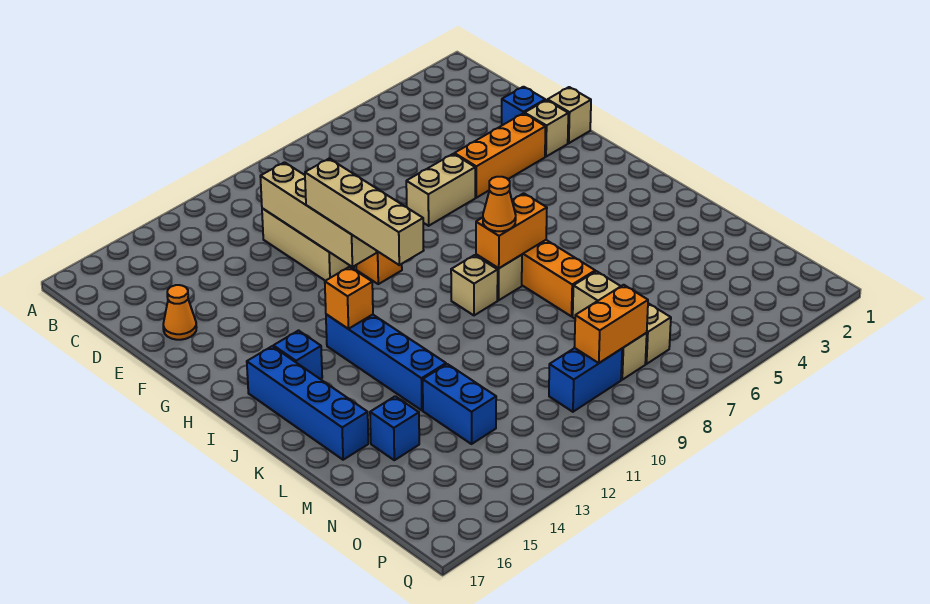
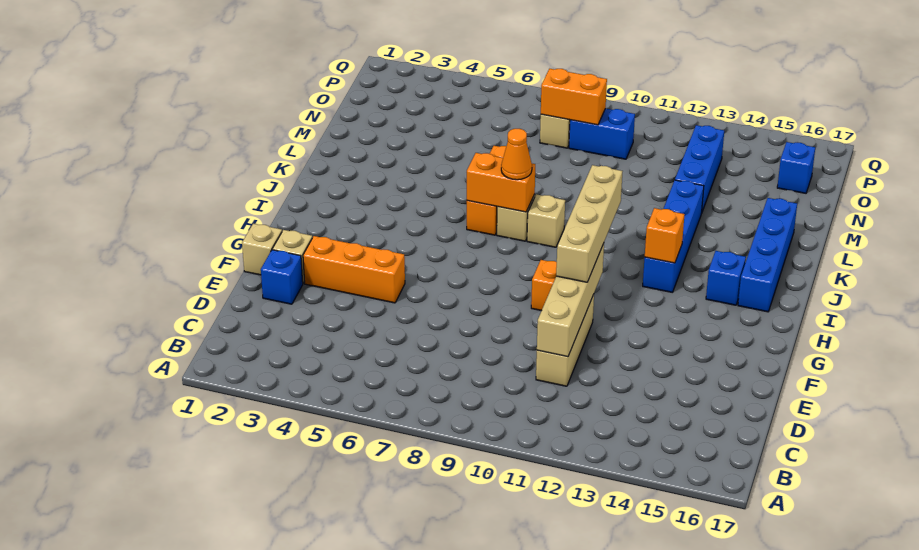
orange 1x1 cone [163,285,197,340] -> none
tan 1x2 brick [406,154,475,226] -> none
tan 1x3 brick [573,271,671,364] -> none
blue 1x2 brick [423,364,496,444] -> blue 1x3 brick [675,125,724,212]
blue 1x1 brick [370,396,419,460] -> blue 1x1 brick moved to [777,142,815,193]

